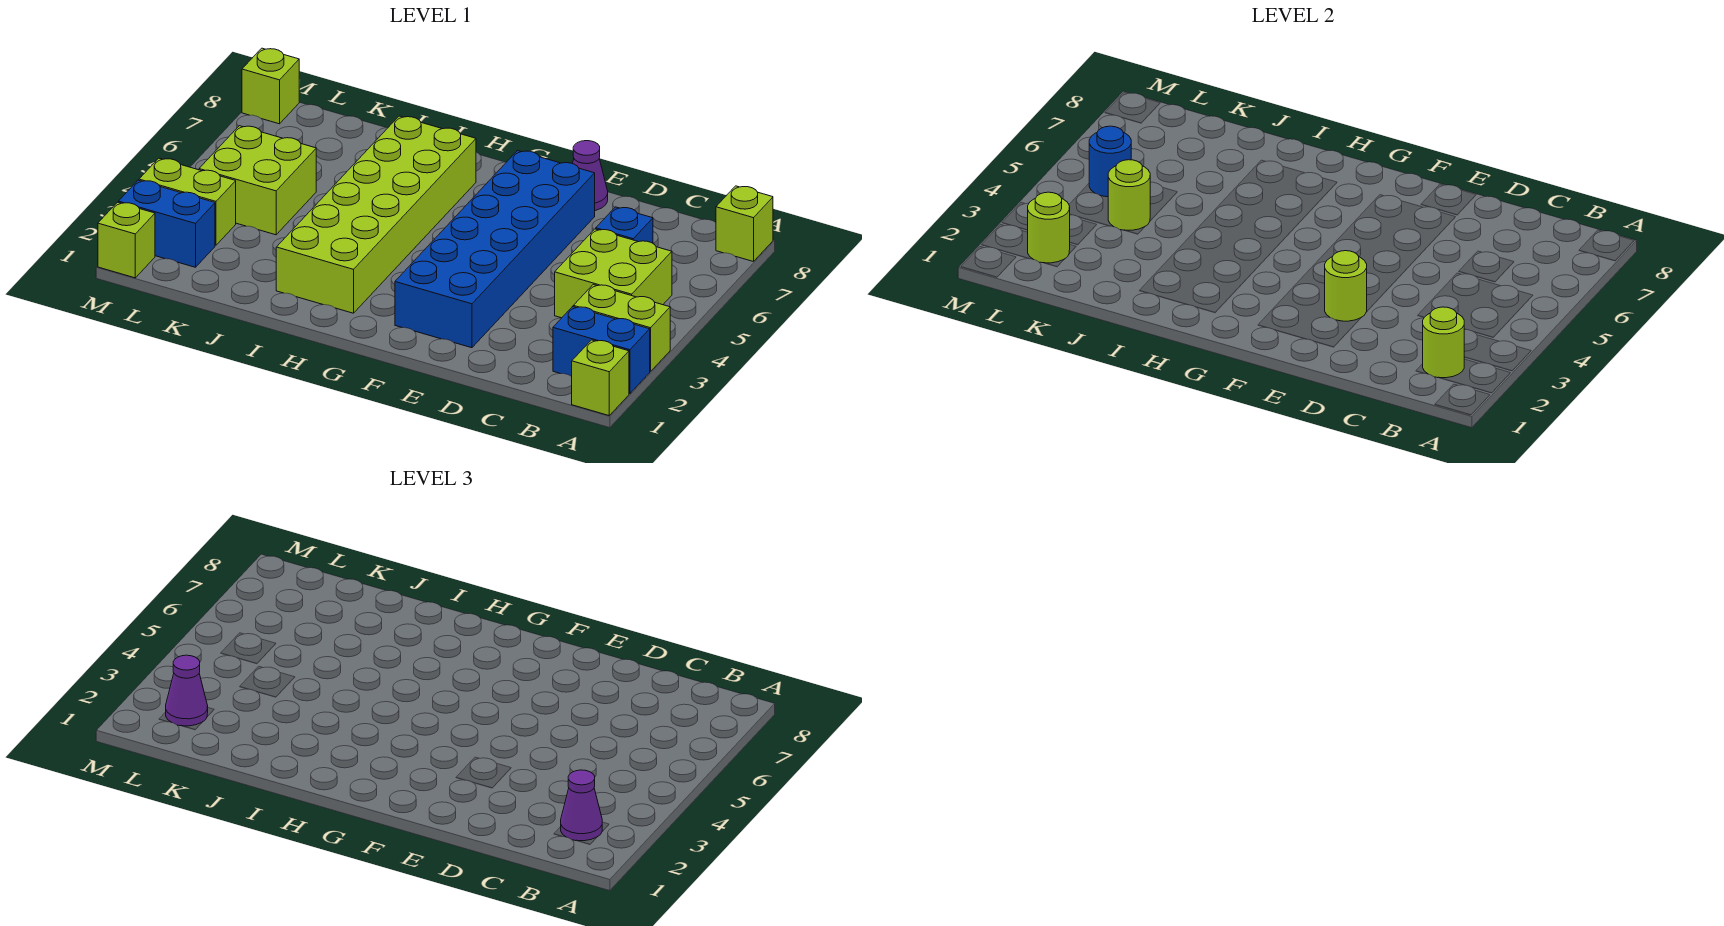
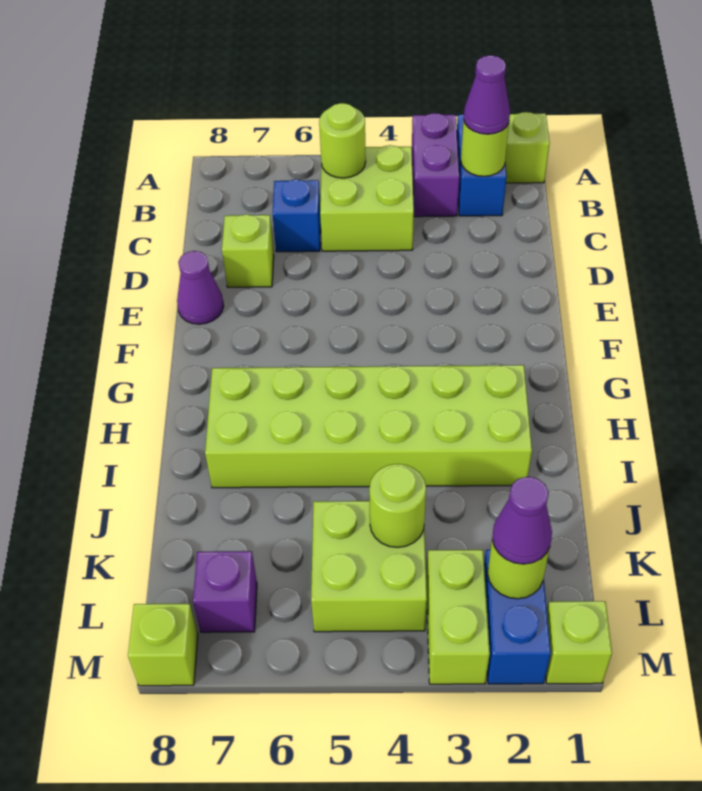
lime 1x2 brick [573,285,670,372] -> purple 1x2 brick [412,113,459,217]
lime 1x1 brick [716,186,773,262] -> lime 1x1 brick moved to [222,214,274,287]
blue 2x6 brick [395,151,595,348] -> none
lime 1x1 round brick [1325,251,1367,321] -> lime 1x1 round brick moved to [319,103,366,178]
blue 1x1 round brick [1089,126,1131,197] -> none
none -> purple 1x1 brick [193,551,257,632]

